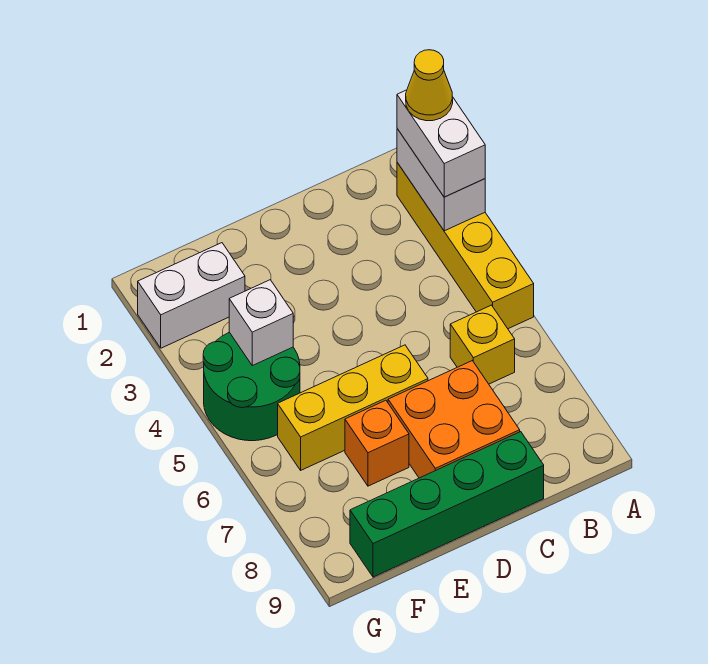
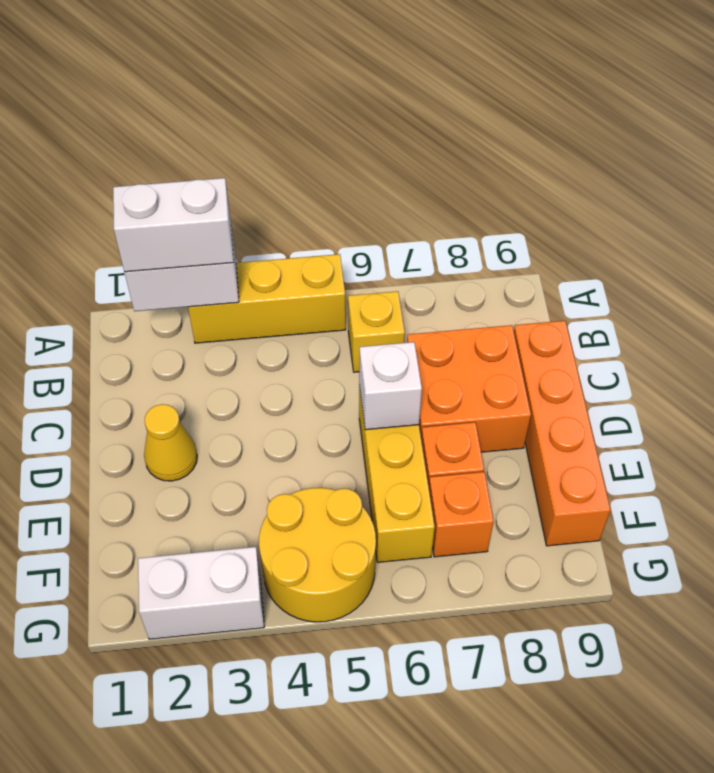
yellow 1x4 brick [397,163,534,329] -> yellow 1x3 brick [188,254,346,343]
yellow 1x1 cone [406,50,453,121] -> yellow 1x1 cone moved to [144,404,197,481]
green 1x4 brick [350,432,544,577] -> orange 1x4 brick [514,321,611,546]
white 1x2 brick [138,243,245,348] -> white 1x2 brick turned to [138,547,264,639]
green 2x2 round brick [203,332,300,441] -> yellow 2x2 round brick [259,488,376,622]
white 1x1 brick [229,280,293,366] -> white 1x1 brick moved to [359,342,422,430]
none -> orange 1x1 brick [429,472,494,557]

